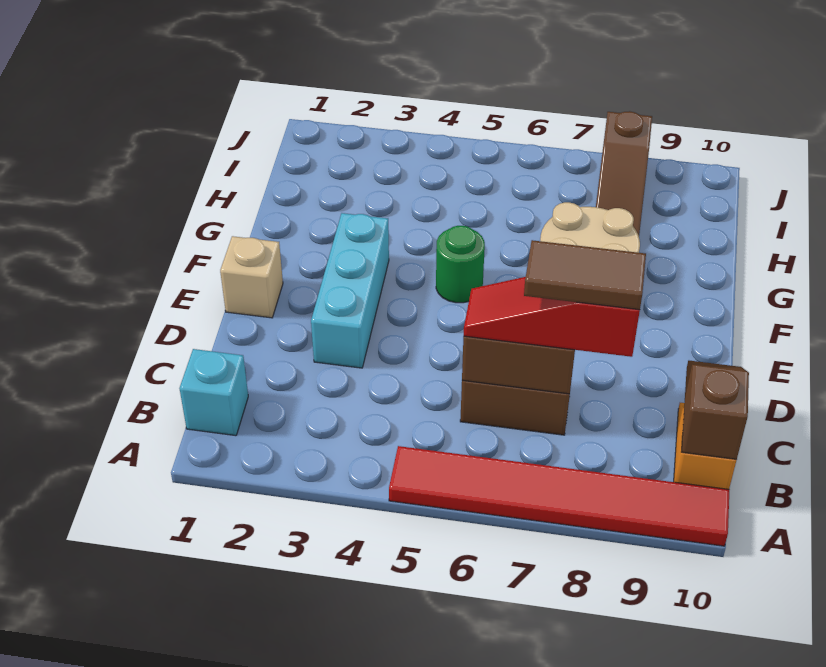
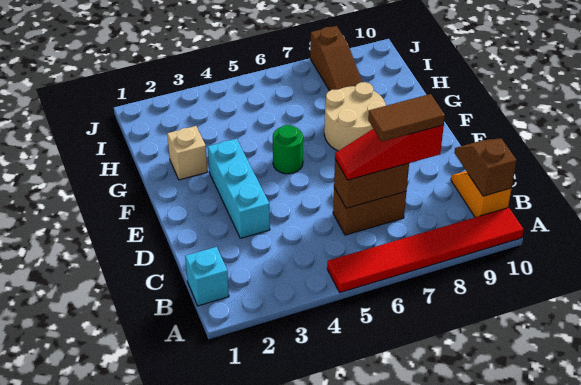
tan 1x1 brick [220,236,283,318] -> tan 1x1 brick moved to [167,126,207,180]

